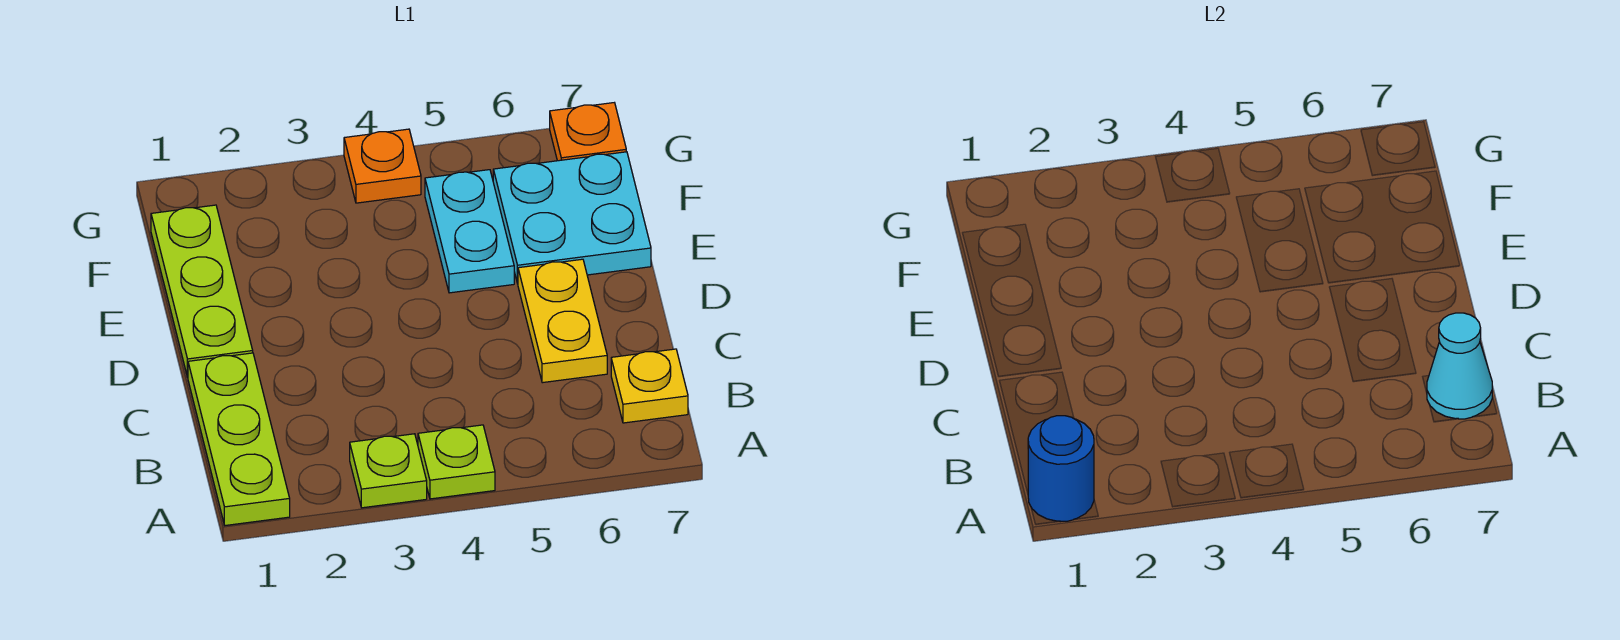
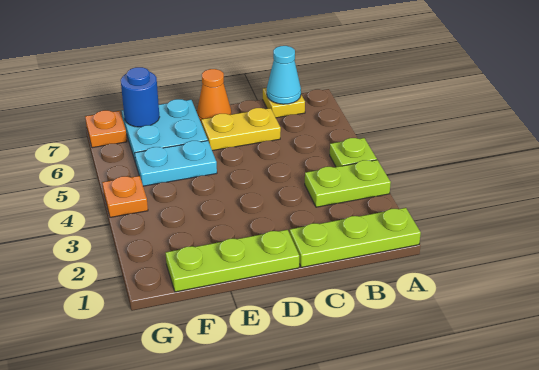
blue 1x1 round brick [1028,416,1094,522] -> blue 1x1 round brick moved to [121,67,159,127]
lime 1x1 plate [350,434,427,508] -> lime 1x2 plate [305,160,391,207]
none -> orange 1x1 cone [197,69,231,122]

